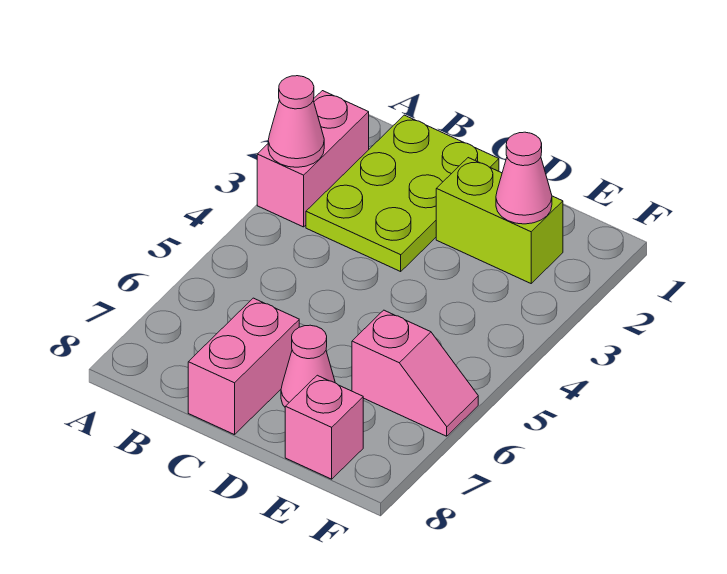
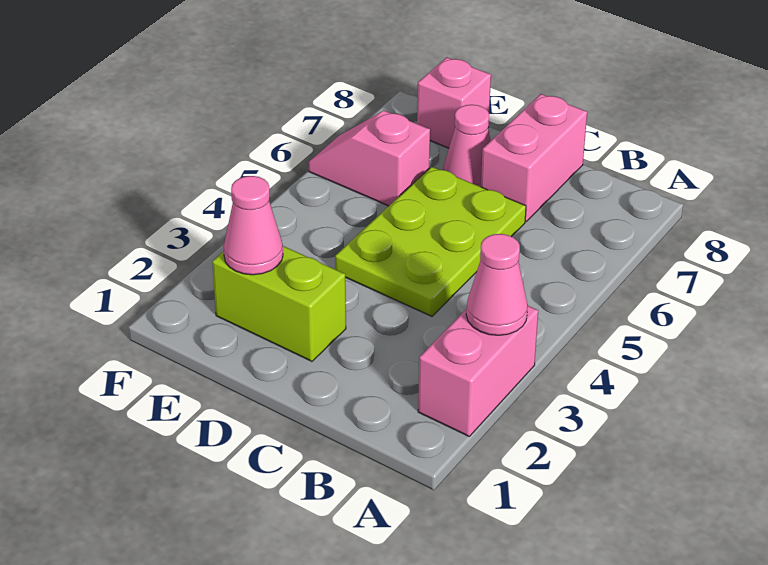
lime 2x3 plate [306,115,499,271] -> lime 2x3 plate moved to [335,167,526,316]

